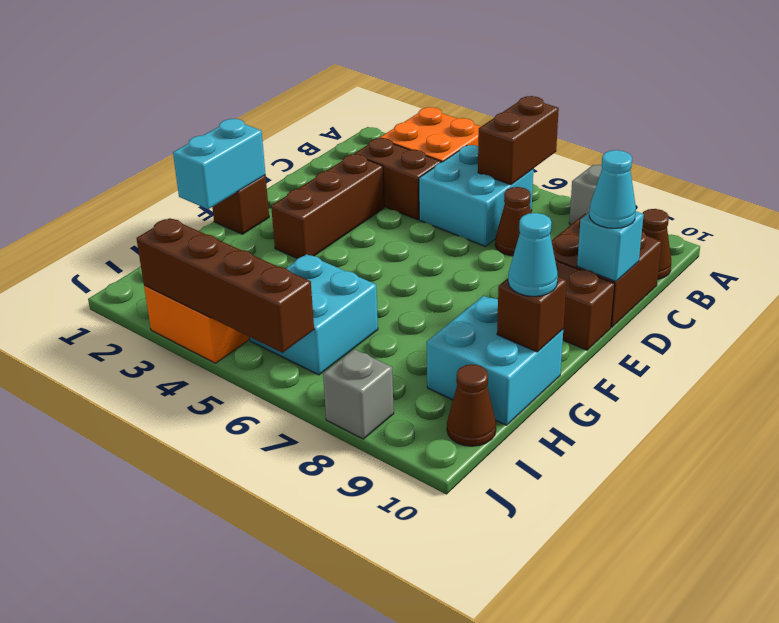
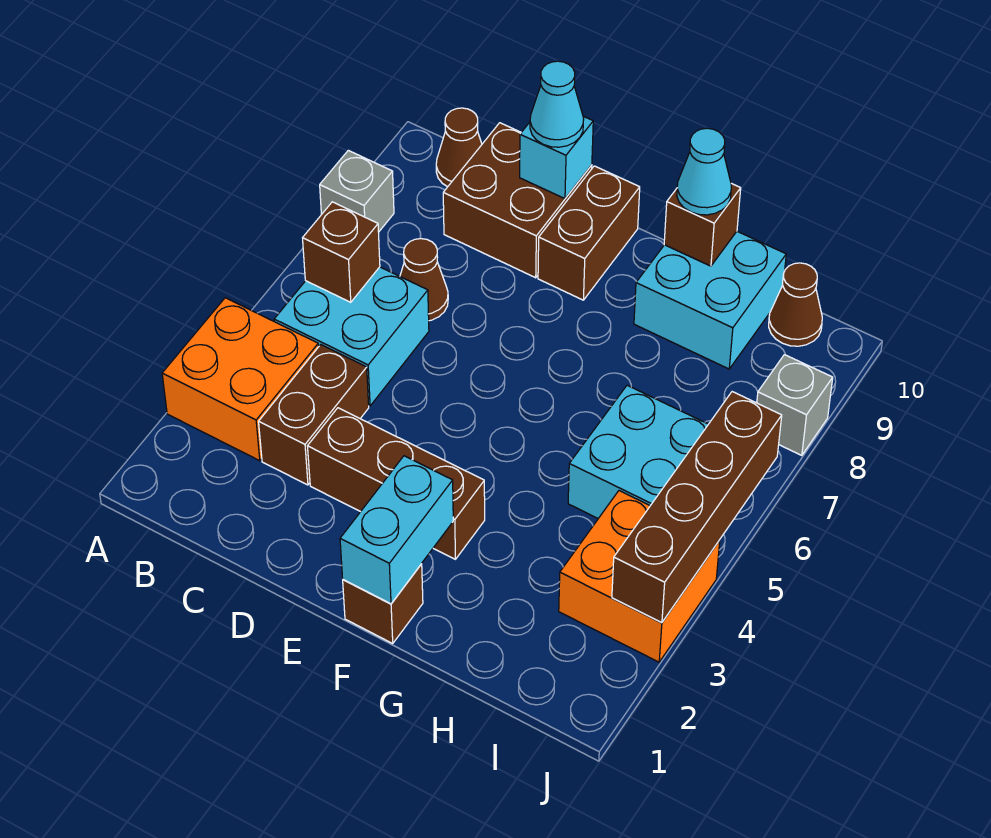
brown 1x2 brick [478,96,559,185] -> brown 1x1 brick [303,202,380,302]
cyan 1x2 brick [173,119,266,209] -> cyan 1x2 brick turned to [340,456,453,604]

